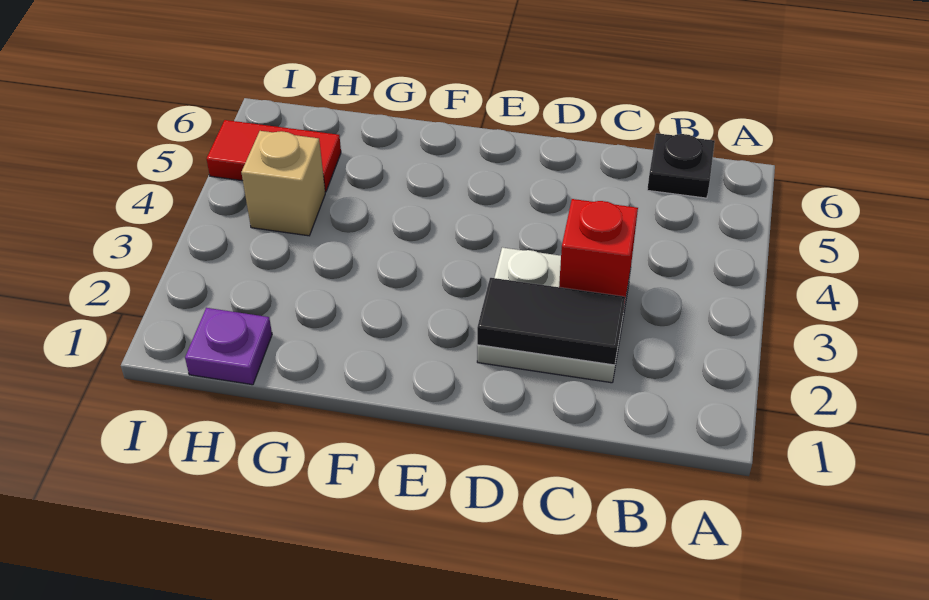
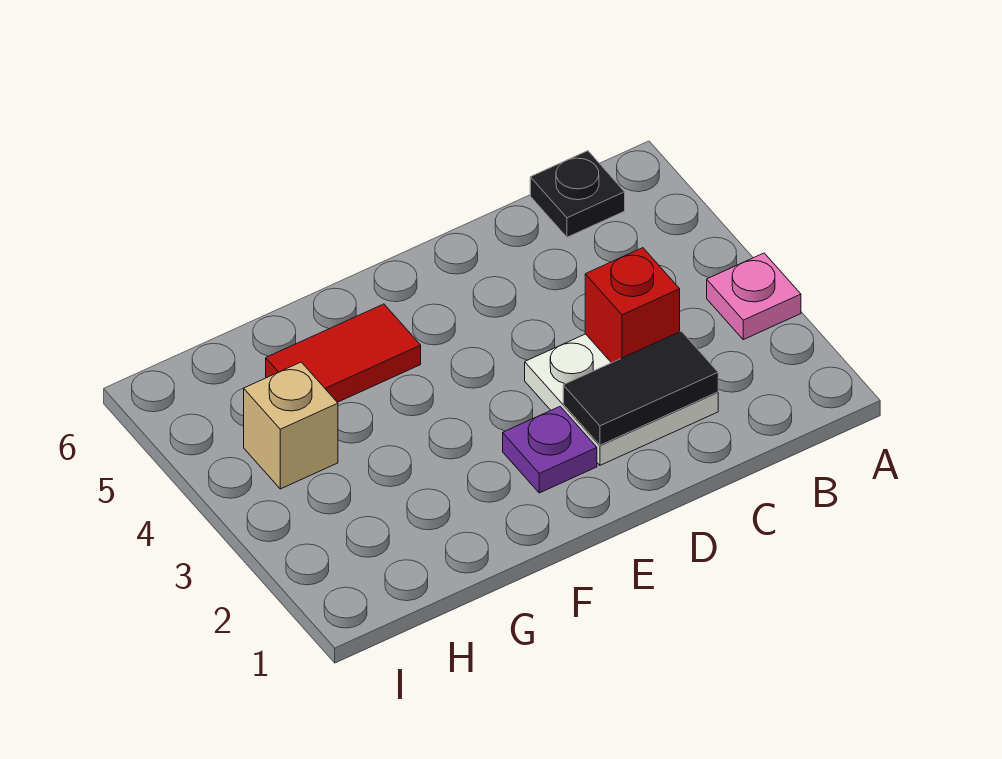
none -> pink 1x1 plate [707,253,801,340]
purple 1x1 plate [185,308,272,385] -> purple 1x1 plate moved to [503,407,597,493]
red 1x2 tile [207,120,341,192] -> red 1x2 tile moved to [266,304,421,402]

